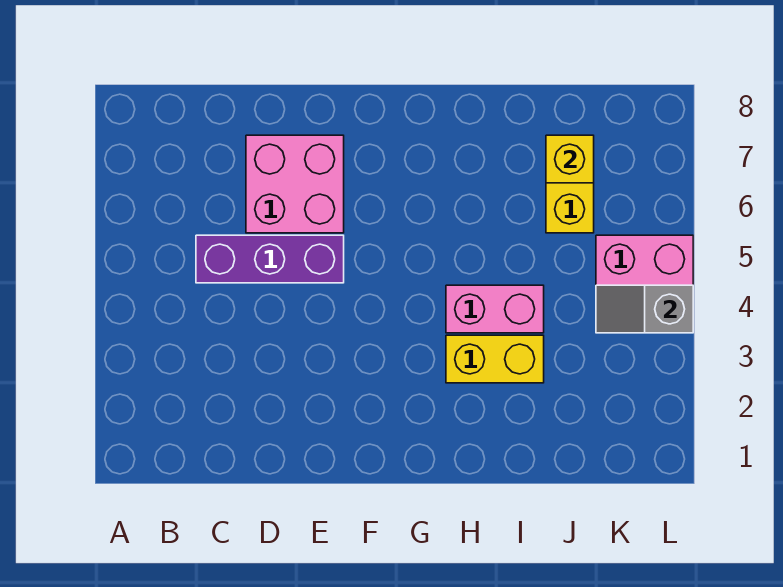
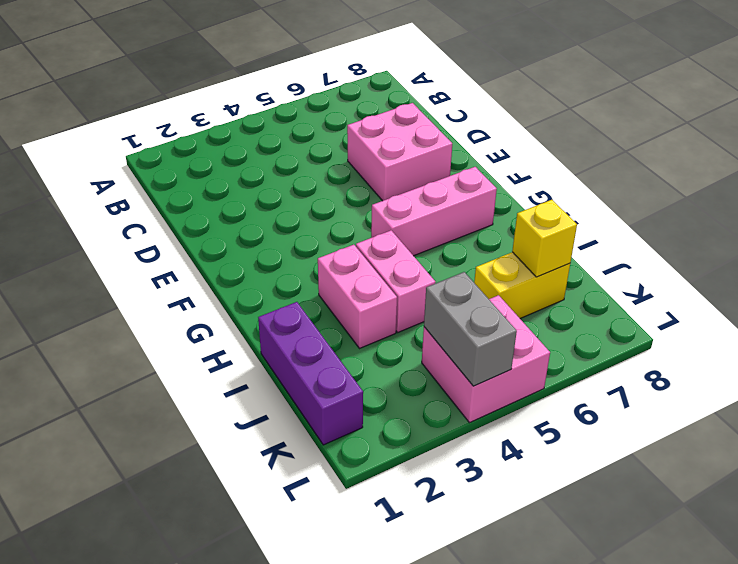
purple 1x3 brick [196,235,344,283] -> purple 1x3 brick moved to [258,302,363,445]
none -> pink 1x3 brick [371,167,497,256]
yellow 1x2 brick [446,335,544,383] -> pink 1x2 brick [318,245,397,349]
grey 1x2 slope [596,285,693,333] -> grey 1x2 brick [424,272,517,386]

